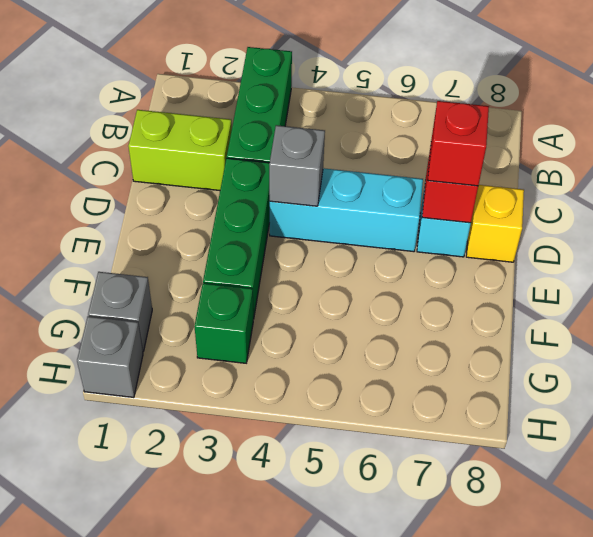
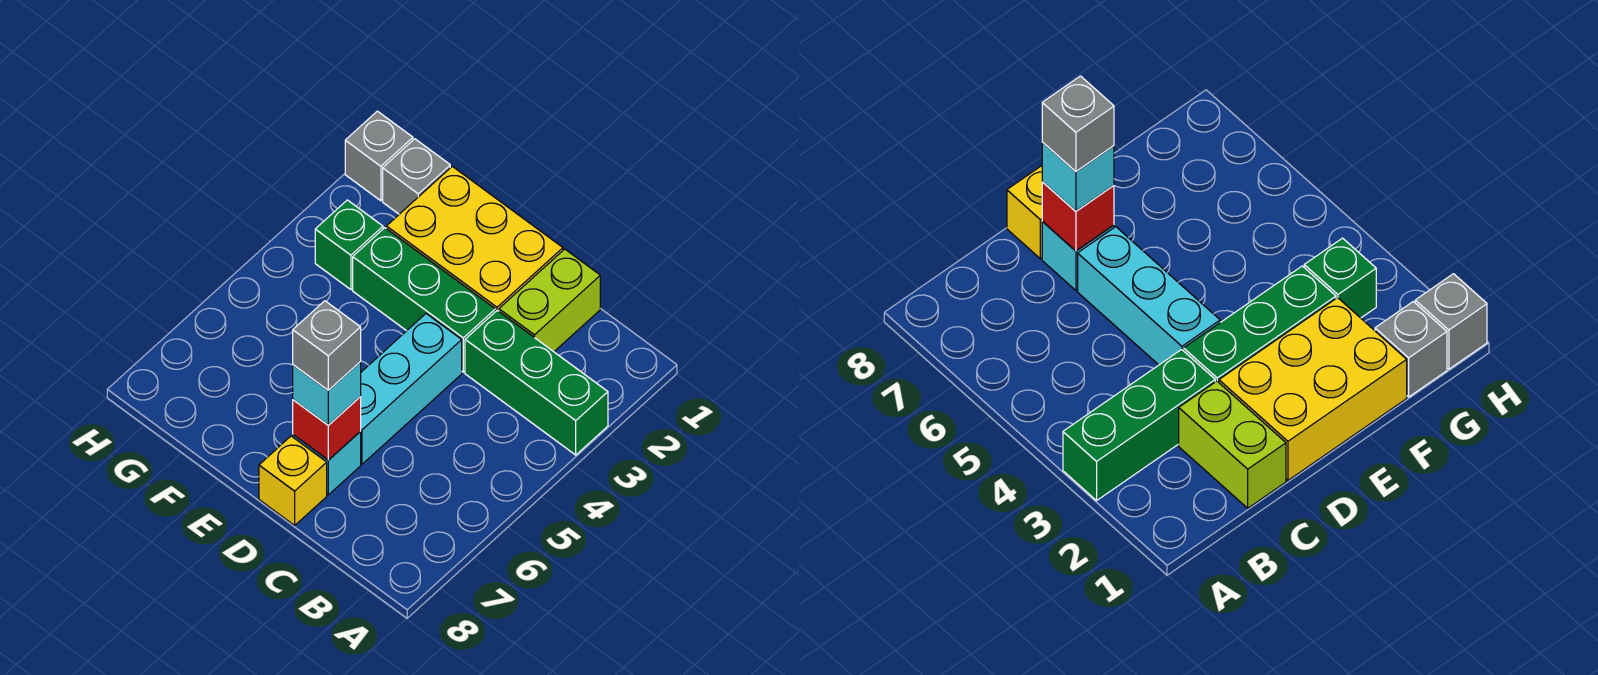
none -> yellow 2x3 brick [386,166,563,312]
grey 1x1 brick [269,125,325,206] -> grey 1x1 brick moved to [293,301,361,390]
red 1x1 brick [428,101,489,186] -> cyan 1x1 brick [293,362,361,425]

